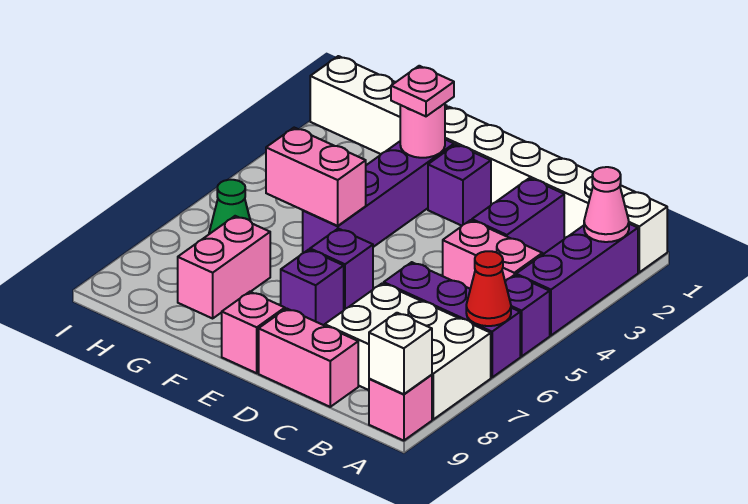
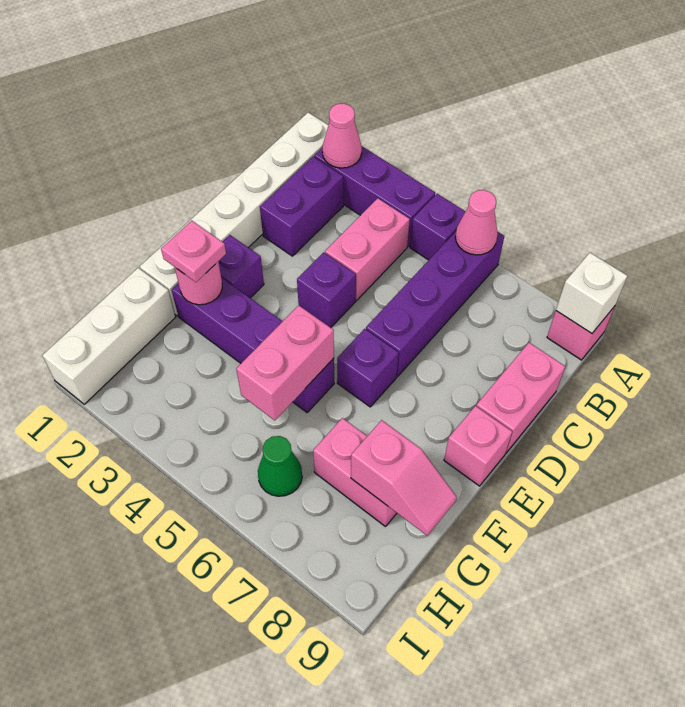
purple 1x3 brick [384,262,520,377] -> purple 1x4 brick [366,231,504,376]
red 1x1 cone [466,251,511,326] -> pink 1x1 cone [455,190,498,255]
white 2x3 brick [325,283,491,419] -> none
purple 1x2 brick [472,178,564,255] -> purple 1x2 brick turned to [260,157,343,256]
purple 1x1 brick [281,250,344,325] -> purple 1x1 brick moved to [297,252,356,328]
none -> pink 1x2 slope [351,420,457,536]

